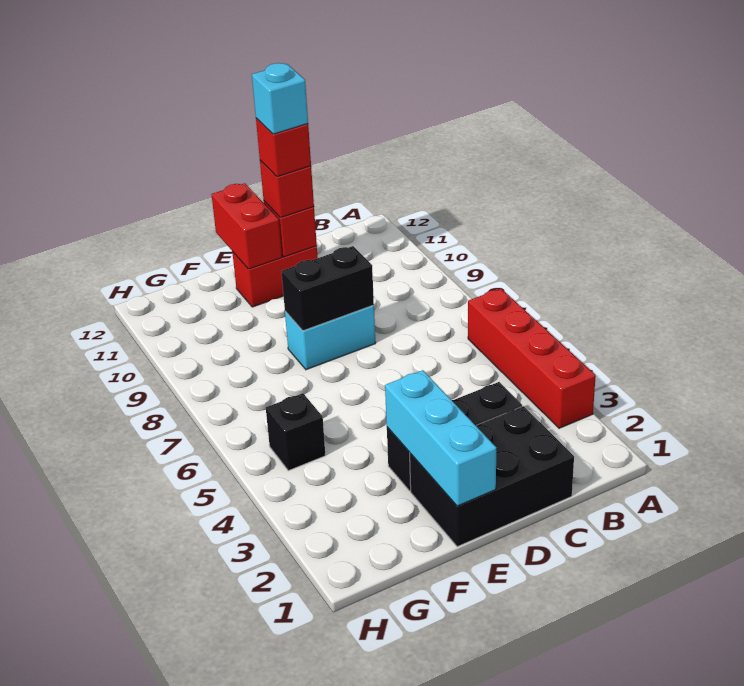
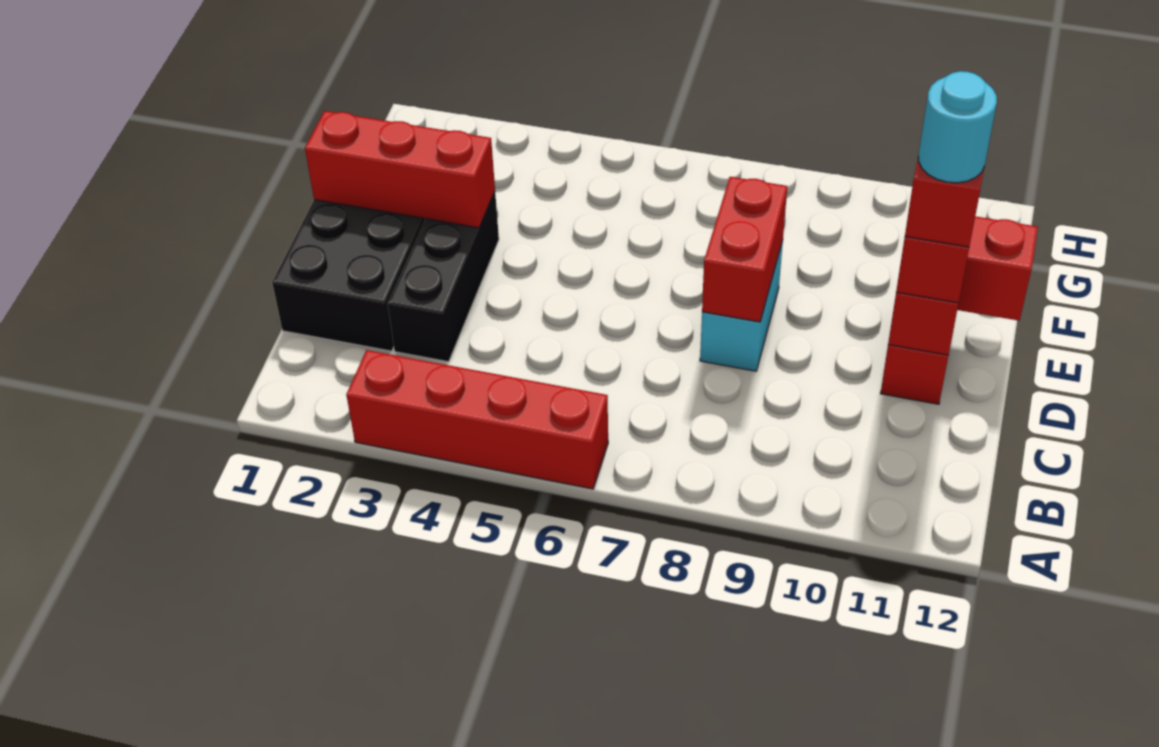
black 1x2 brick [281,246,374,331] -> red 1x2 brick [702,177,787,322]
cyan 1x1 brick [252,63,308,134] -> cyan 1x1 round brick [919,71,997,183]
cyan 1x3 brick [385,370,496,506] -> red 1x3 brick [305,111,495,228]
black 1x1 brick [266,393,325,471] -> none

